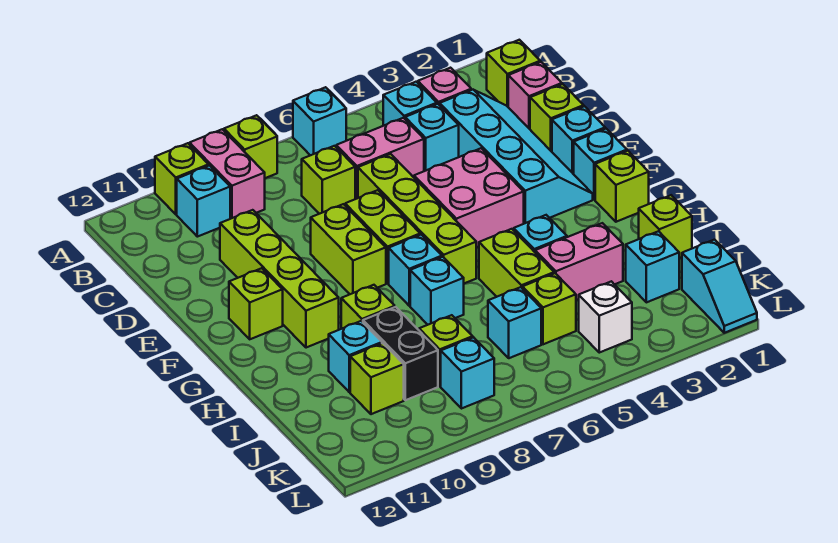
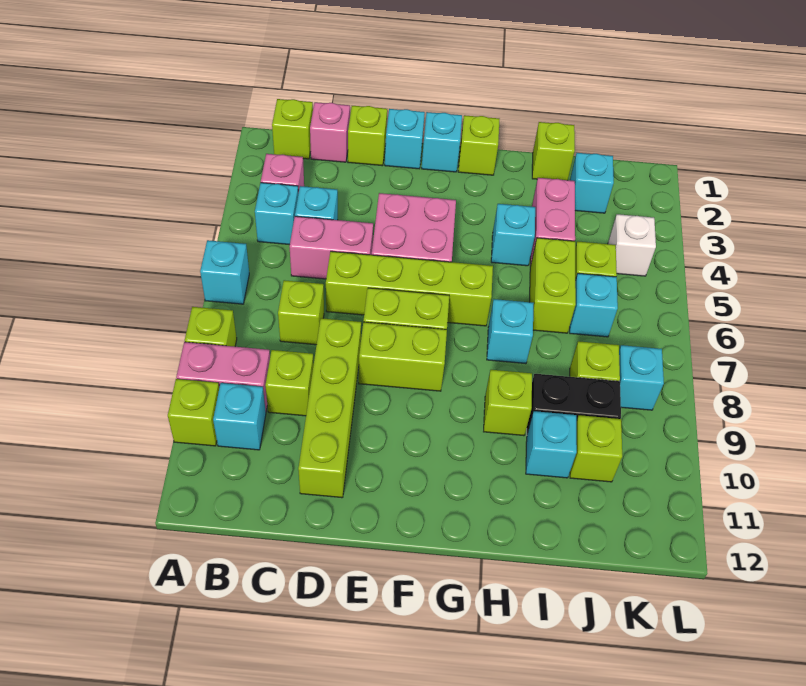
cyan 2x4 slope [440,90,593,224] -> none
pink 1x2 brick [336,118,424,199] -> pink 1x2 brick turned to [290,216,373,279]
lime 1x4 brick [220,210,339,348] -> lime 1x4 brick turned to [298,318,361,498]
lime 1x1 brick [229,268,283,339] -> lime 1x1 brick moved to [265,350,314,416]
cyan 1x1 brick [389,235,442,306] -> none
lime 1x2 brick [479,229,554,297] -> lime 1x2 brick turned to [530,238,576,333]
cyan 1x2 slope [682,240,757,333] -> none

